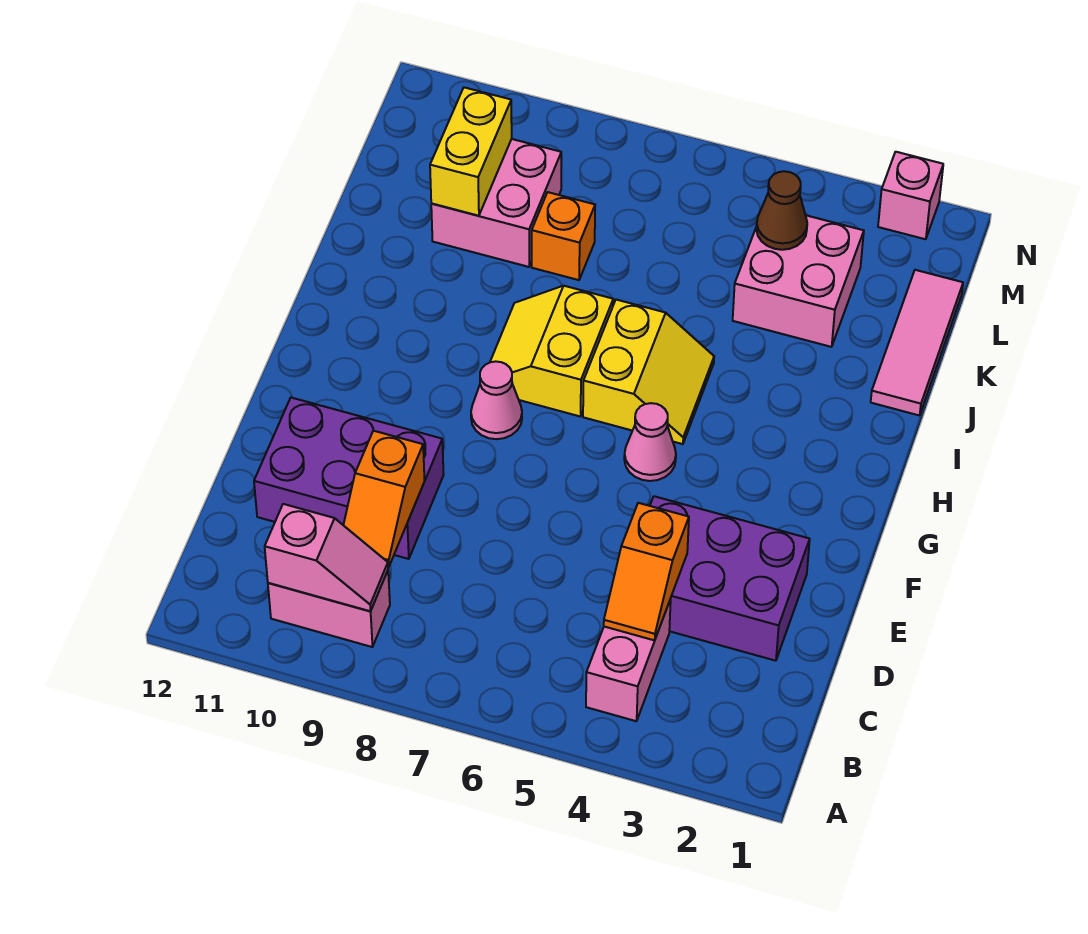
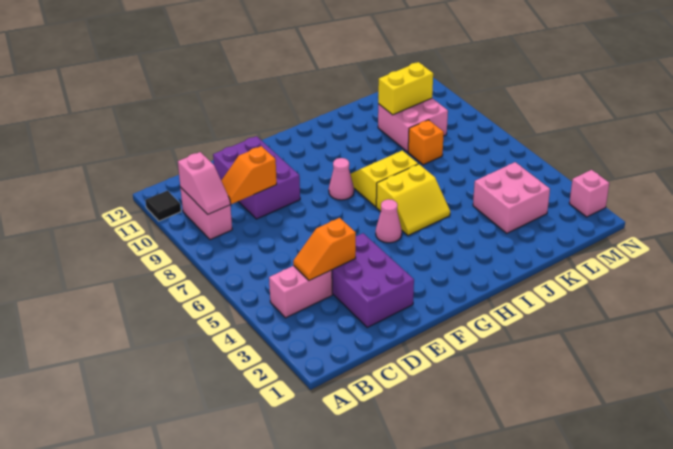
none -> black 1x1 tile [145,191,181,221]
pink 1x3 tile [871,270,963,415] -> none
brown 1x1 cone [756,171,807,250] -> none

